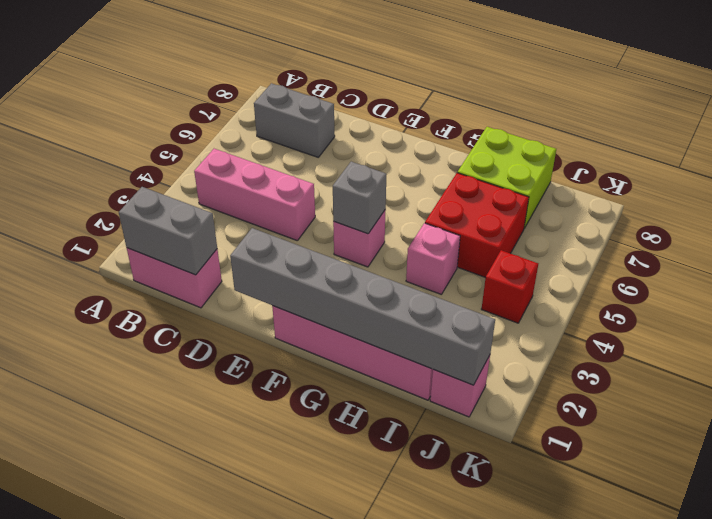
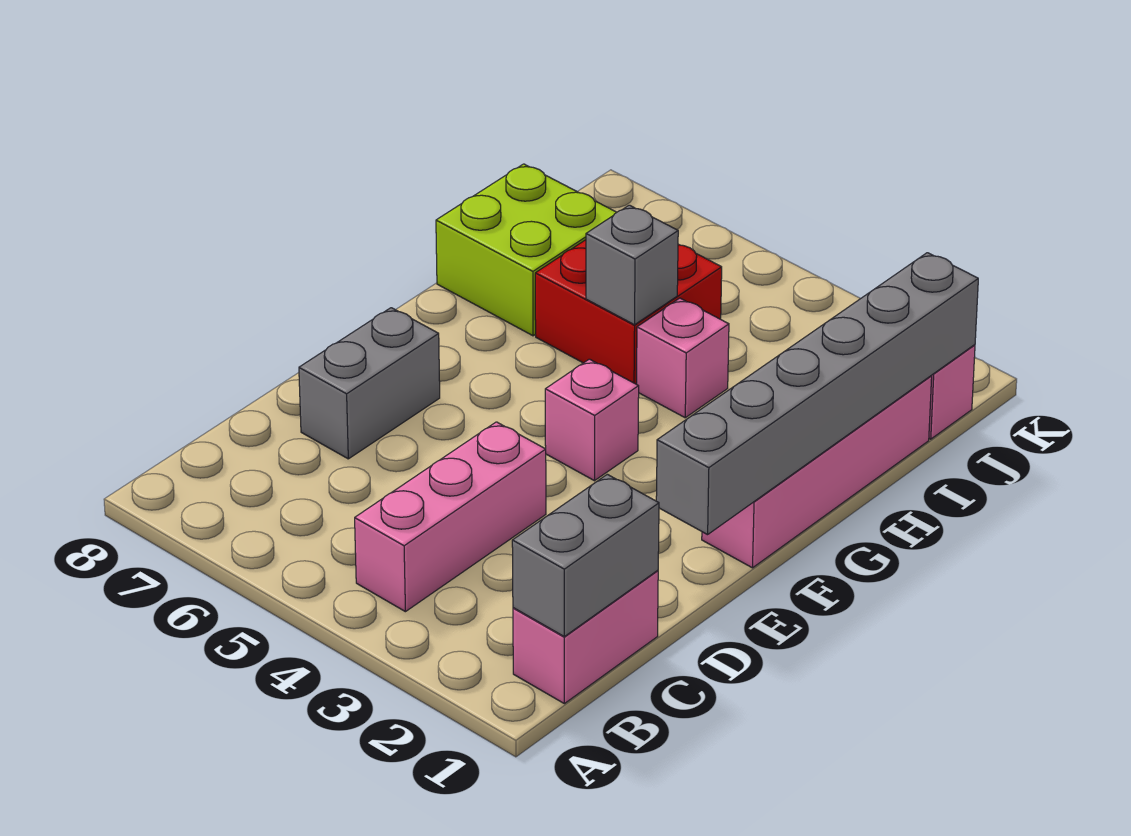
grey 1x2 brick [254,83,335,157] -> grey 1x2 brick moved to [299,308,440,459]
grey 1x1 brick [333,162,387,234] -> grey 1x1 brick moved to [586,205,678,325]
red 1x1 brick [482,250,538,323] -> none

